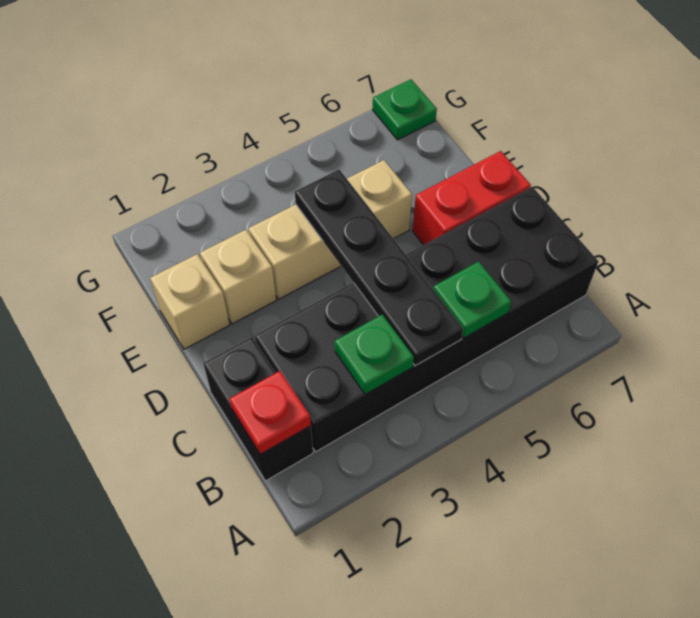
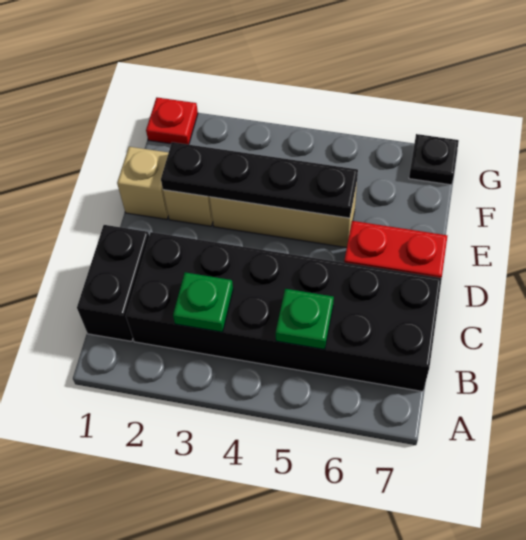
red 1x1 plate [230,371,311,454] -> red 1x1 plate moved to [146,98,198,145]
black 1x4 plate [295,170,463,366] -> black 1x4 plate turned to [161,142,358,218]
green 1x1 plate [373,79,437,140] -> black 1x1 plate [409,134,459,185]

